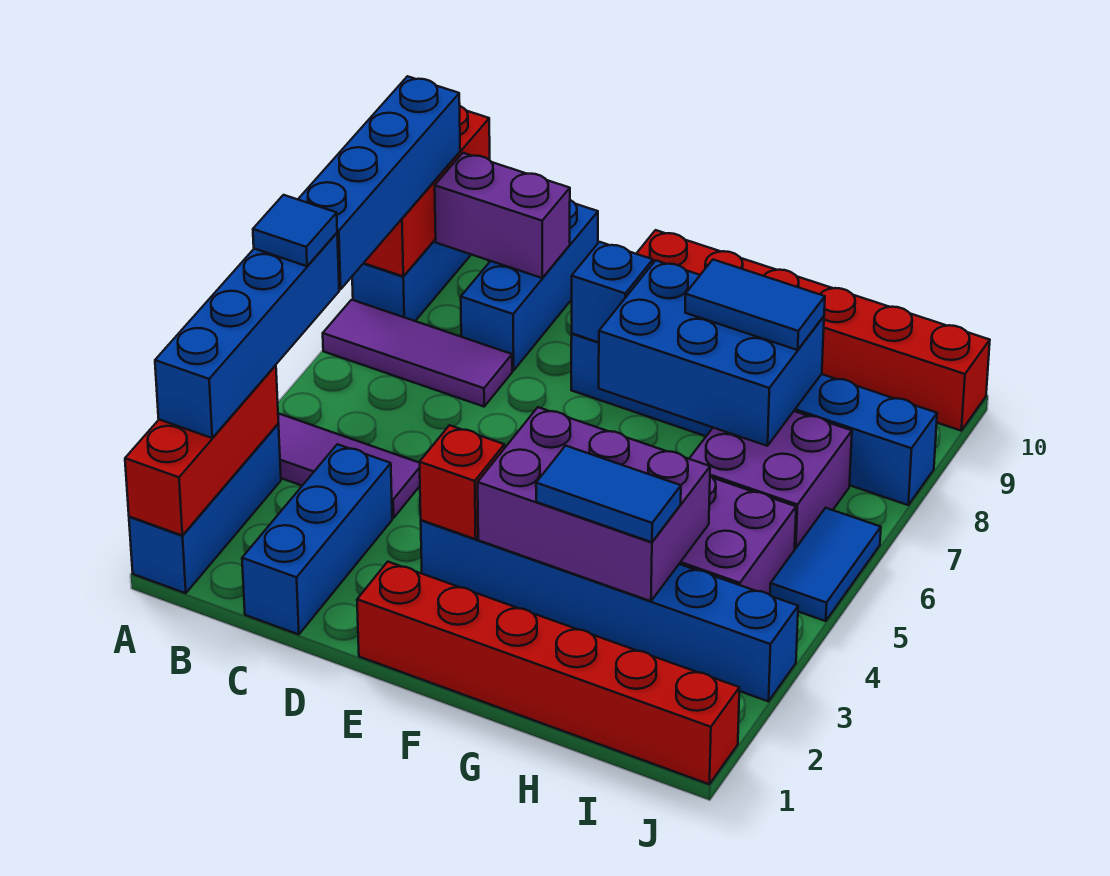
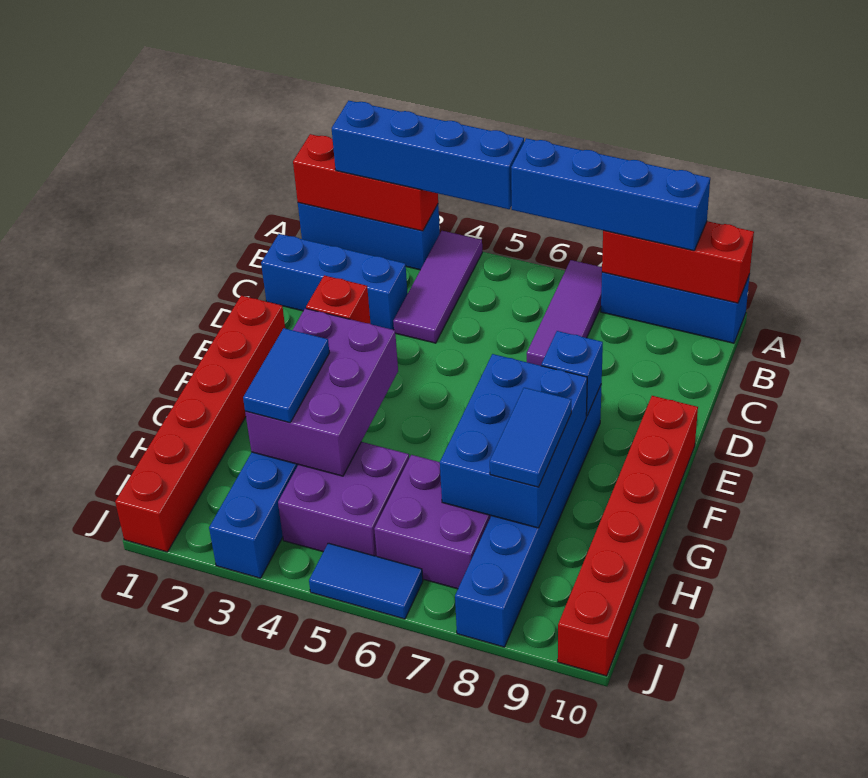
blue 1x1 tile [253,195,337,266] -> none
purple 1x2 brick [435,153,570,278] -> none
blue 1x3 brick [461,200,598,371] -> none

